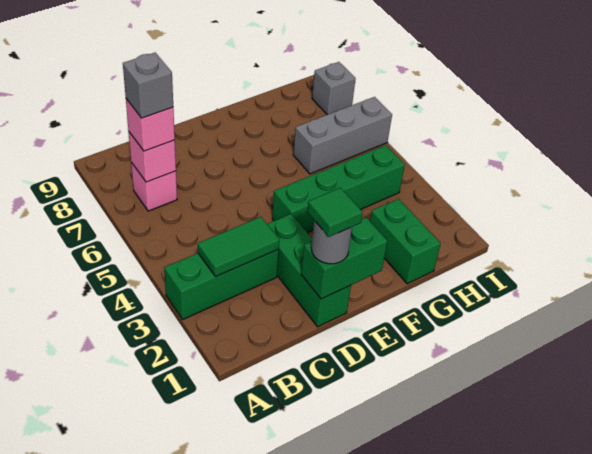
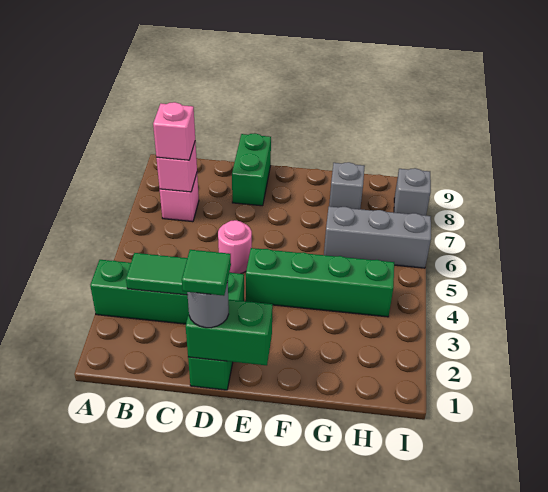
grey 1x1 brick [123,53,173,118] -> grey 1x1 brick moved to [329,162,365,209]
none -> pink 1x1 round brick [218,220,252,274]
green 1x2 brick [370,199,441,284] -> green 1x2 brick moved to [232,133,271,206]

